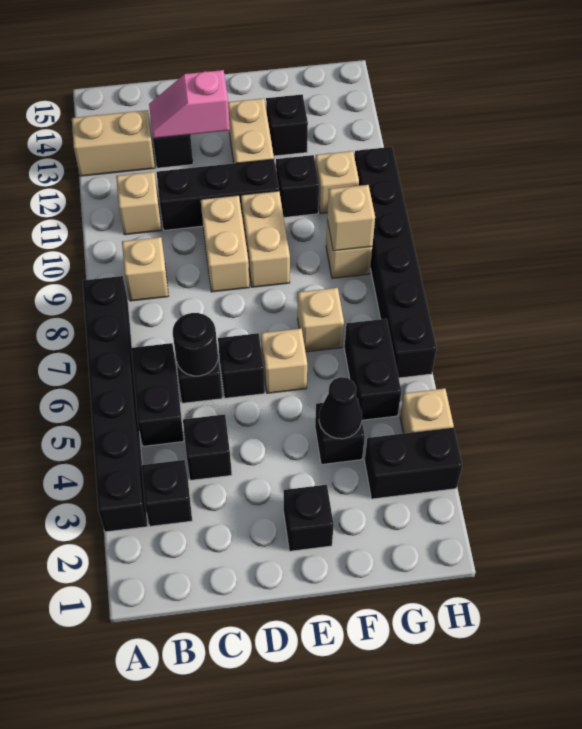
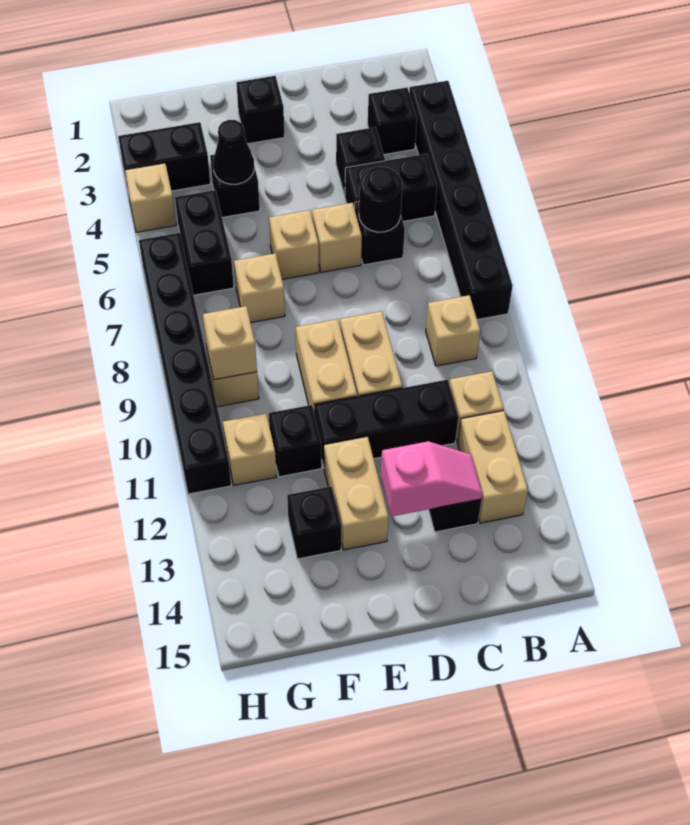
tan 1x2 brick [72,110,155,176] -> tan 1x2 brick turned to [458,411,528,523]
black 1x2 brick [131,343,184,446] -> black 1x2 brick turned to [345,154,437,221]
black 1x1 brick [218,333,265,398] -> tan 1x1 brick [312,203,362,272]

